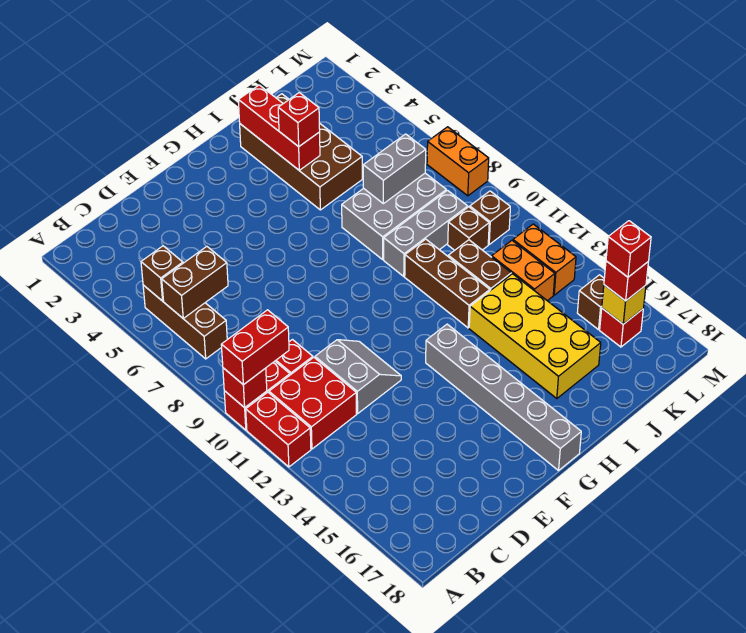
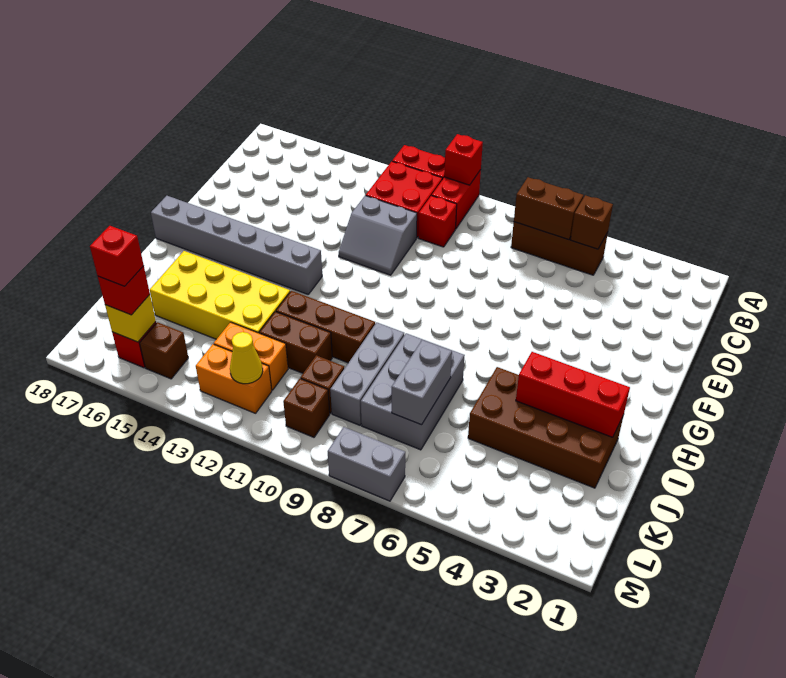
red 1x2 brick [221,310,289,385] -> none
brown 1x2 brick [162,247,228,319] -> brown 1x2 brick turned to [514,177,584,240]
red 1x1 brick [278,93,320,147] -> none
none -> yellow 1x1 cone [230,332,263,384]
orange 1x2 brick [427,127,489,196] -> grey 1x2 brick [328,427,405,501]

